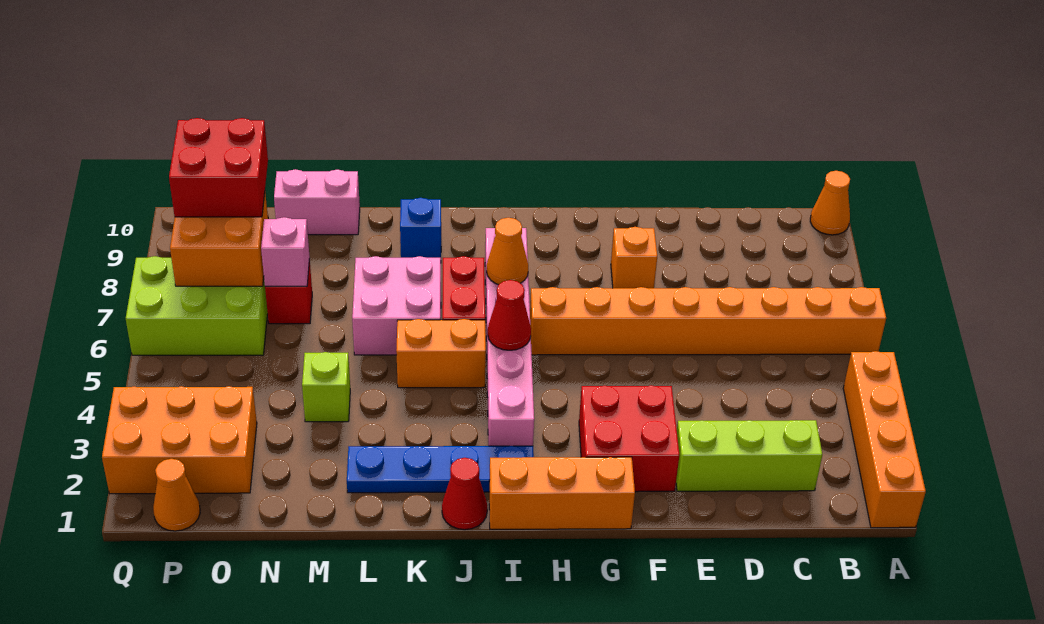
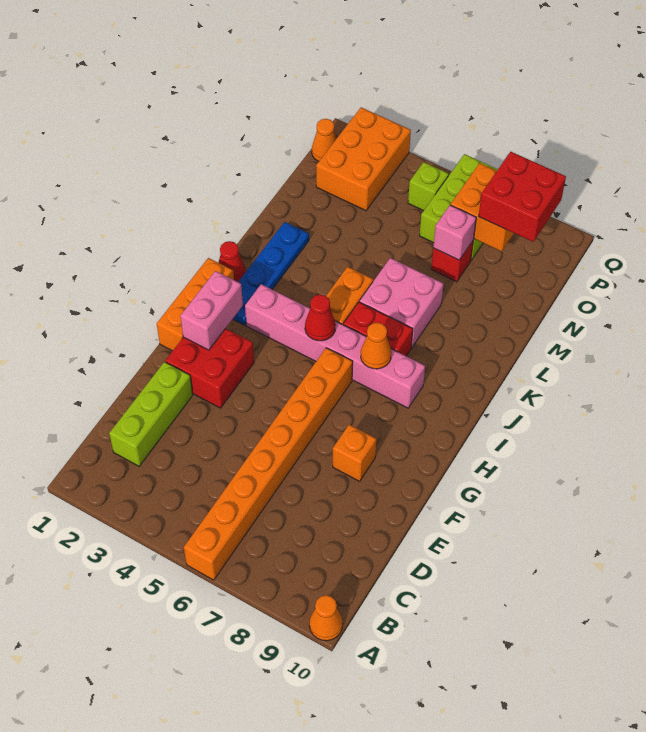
orange 1x4 brick [843,351,926,528] -> none
blue 1x1 brick [400,198,441,258] -> none
lime 1x1 brick [302,352,350,422] -> lime 1x1 brick moved to [408,162,449,211]
pink 1x2 brick [274,169,360,235] -> pink 1x2 brick moved to [180,271,243,350]

